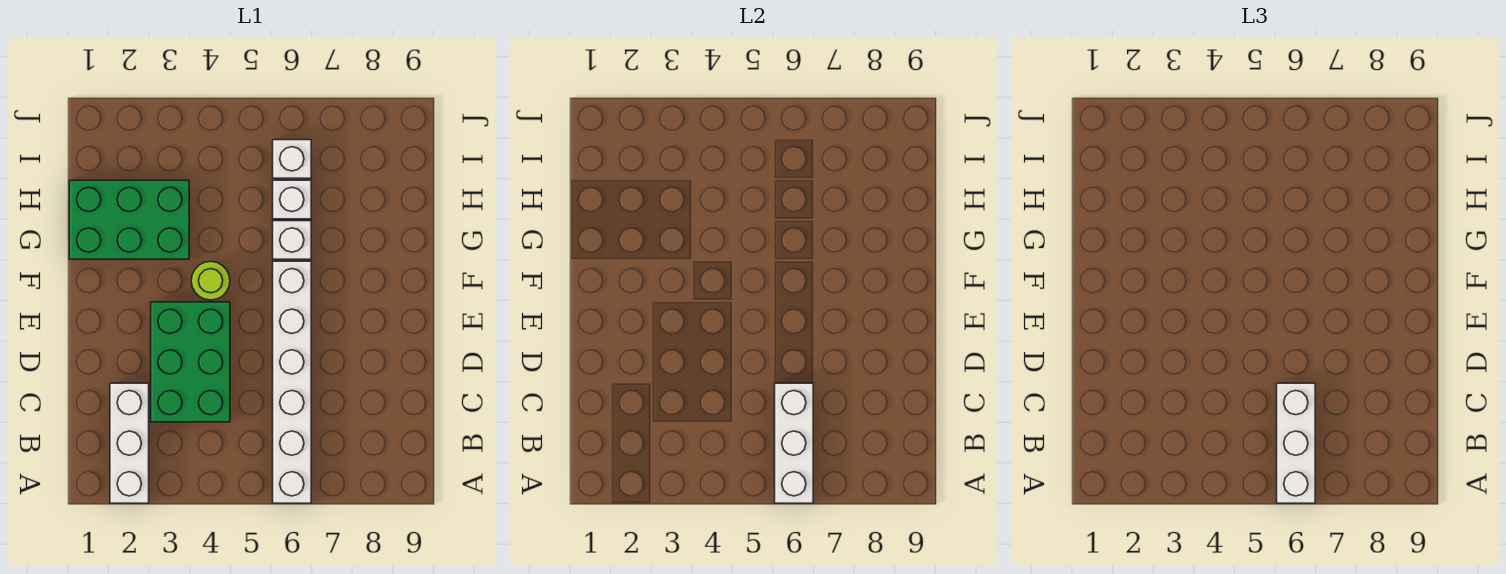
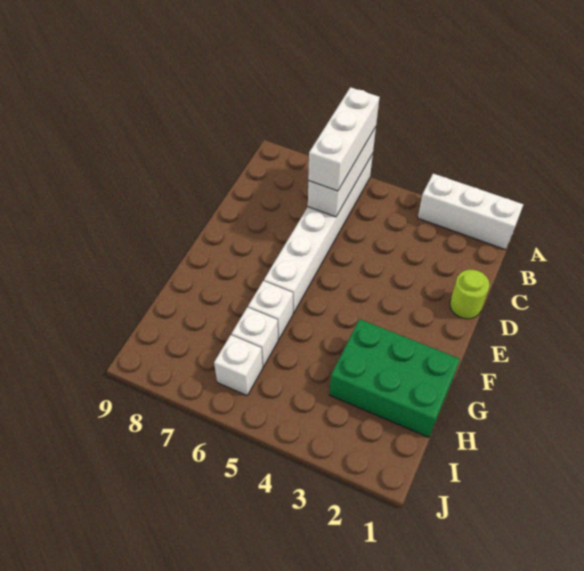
white 1x3 brick [110,383,149,503] -> white 1x3 brick turned to [418,174,523,250]
green 2x3 brick [151,302,230,422] -> none
lime 1x1 round brick [191,261,230,300] -> lime 1x1 round brick moved to [450,270,490,319]

